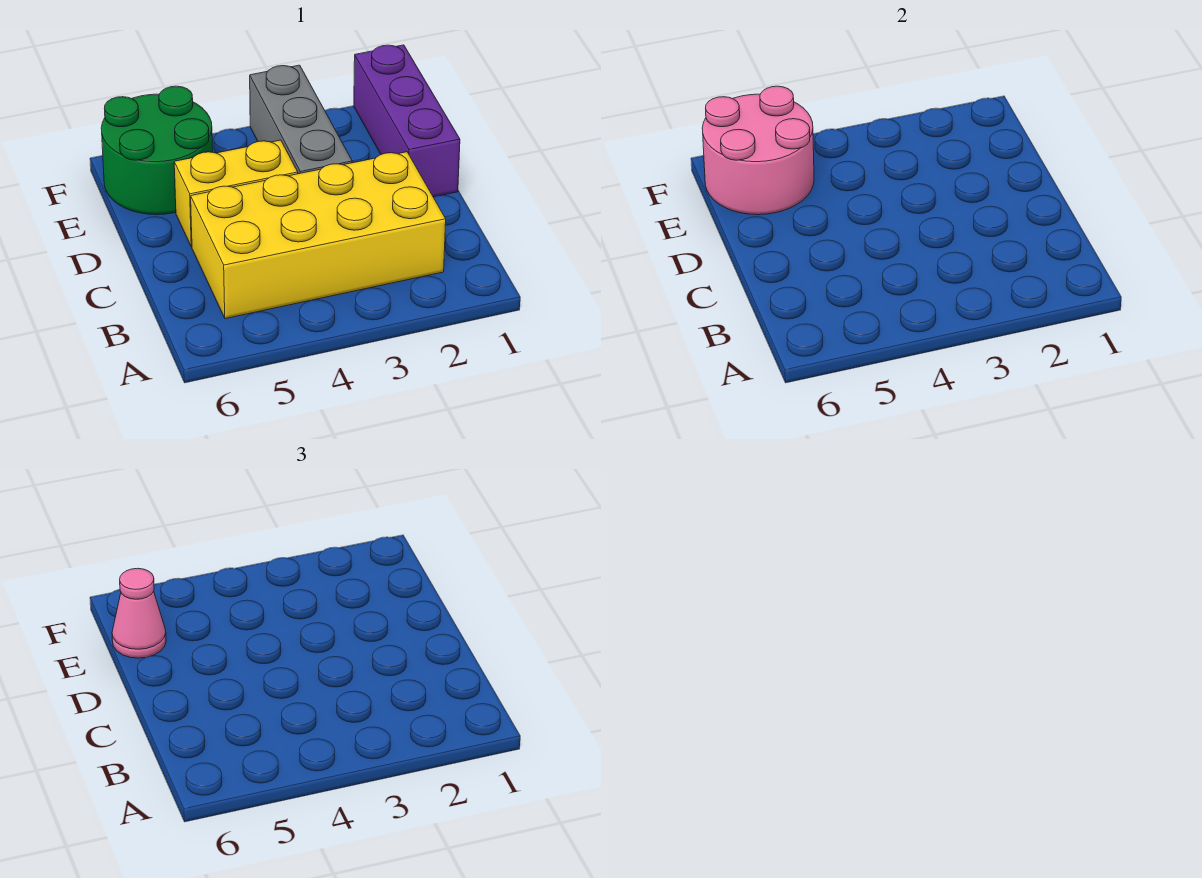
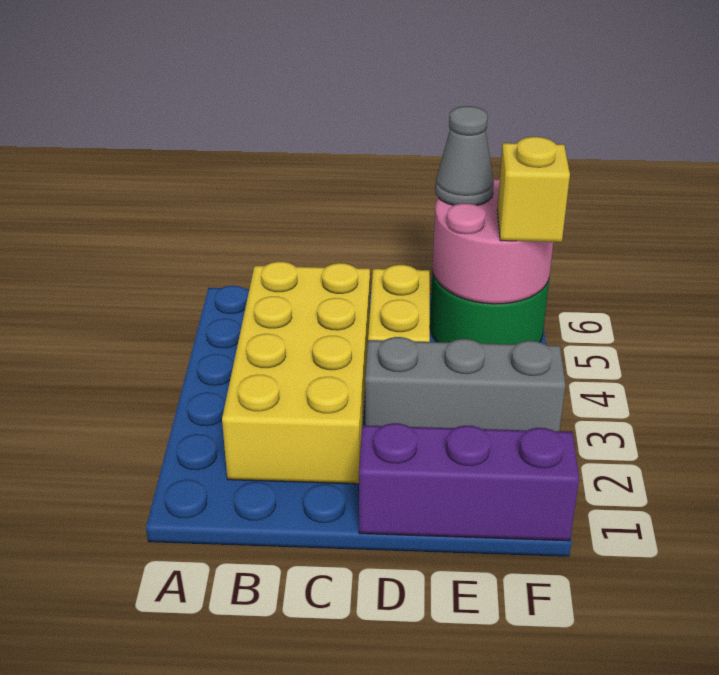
pink 1x1 cone [112,568,166,658] -> grey 1x1 cone [435,106,494,205]
none -> yellow 1x1 brick [497,137,570,242]

